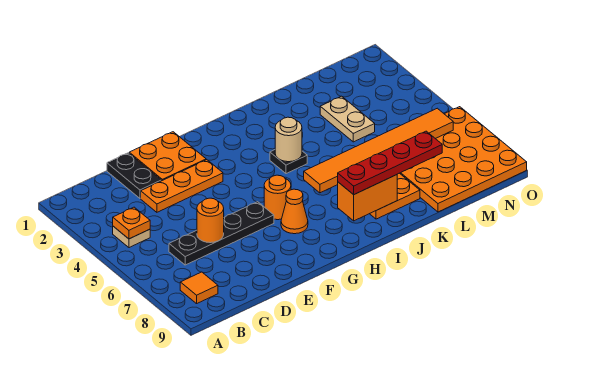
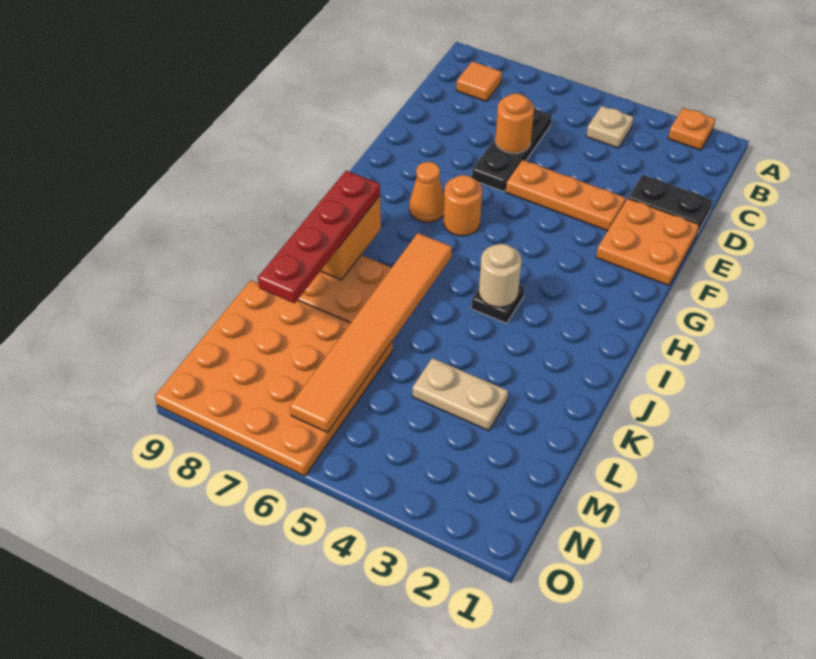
orange 1x1 plate [113,207,150,239] -> orange 1x1 plate moved to [668,108,716,150]
black 1x4 plate [169,202,274,265] -> black 1x3 plate [472,107,552,192]
orange 1x3 plate [141,160,223,212] -> orange 1x3 plate turned to [506,160,626,231]

